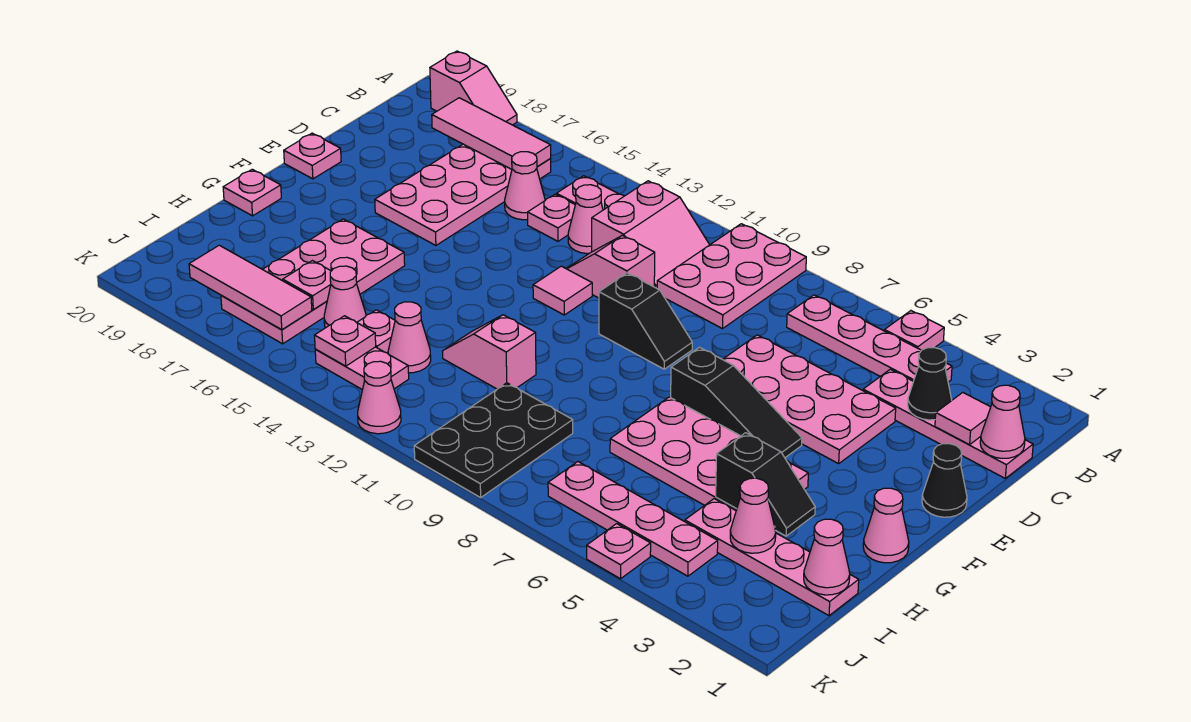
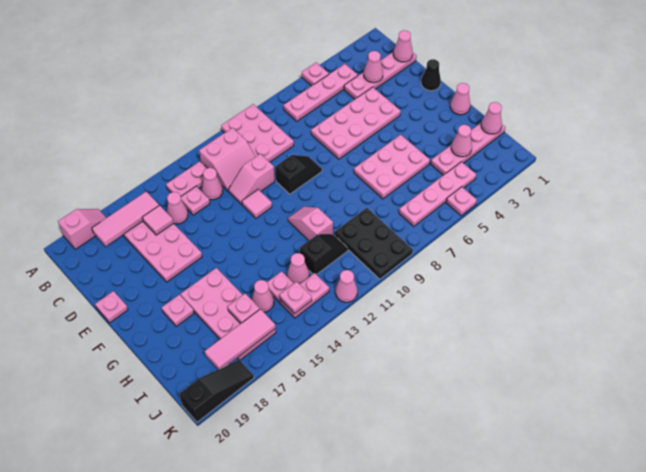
pink 2x2 slope [592,181,709,288] -> pink 2x2 slope turned to [199,128,255,191]
pink 1x1 tile [935,392,991,445] -> pink 1x1 tile moved to [142,205,174,235]
black 1x1 cone [908,348,952,420] -> pink 1x1 cone [364,51,383,83]
black 1x3 slope [671,347,802,457] -> black 1x3 slope moved to [179,360,254,422]
pink 2x4 plate [610,397,808,510] -> pink 2x3 plate [354,135,430,199]
pink 1x1 plate [223,169,281,216] -> pink 1x1 plate moved to [162,295,194,327]
black 1x2 slope [716,433,815,536] -> black 1x2 slope moved to [300,235,348,275]
pink 1x2 slope [443,315,536,389] -> pink 1x2 slope turned to [288,207,333,241]

